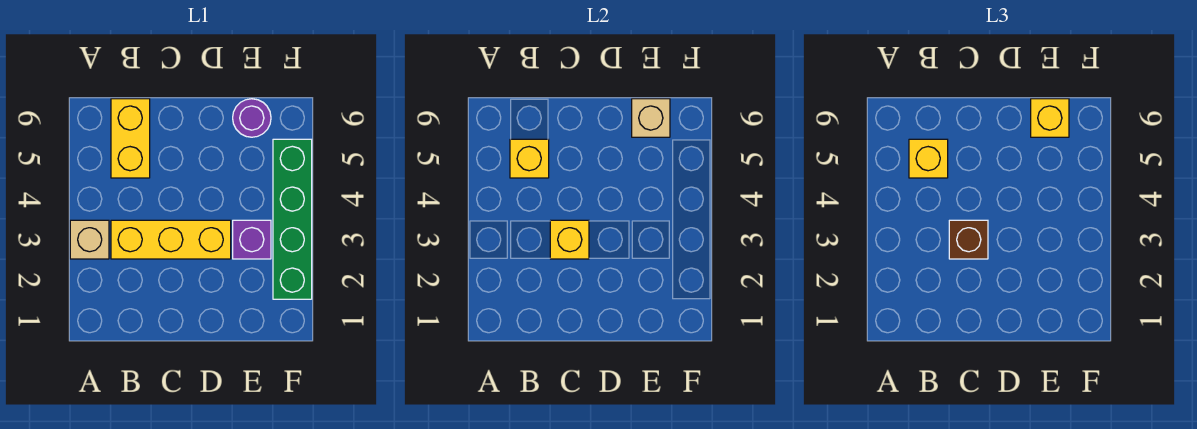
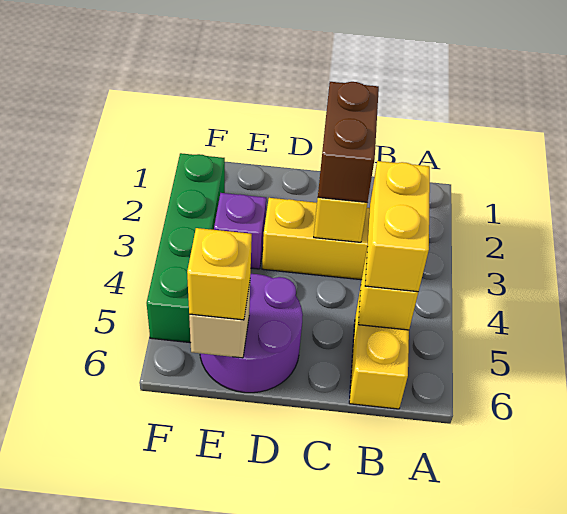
tan 1x1 brick [70,220,109,259] -> none
yellow 1x1 brick [909,139,948,178] -> yellow 1x2 brick [365,161,430,292]
brown 1x1 brick [949,220,988,259] -> brown 1x2 brick [318,82,379,202]
purple 1x1 round brick [233,99,271,137] -> purple 2x2 round brick [200,274,303,393]

